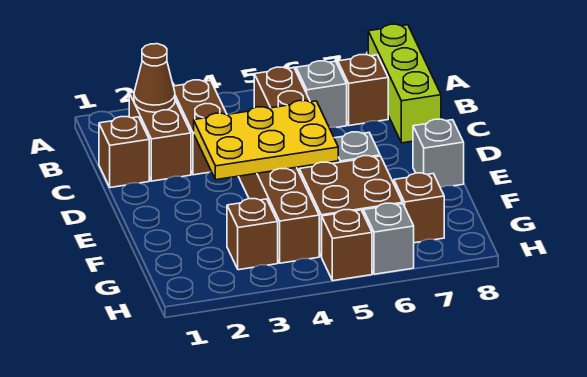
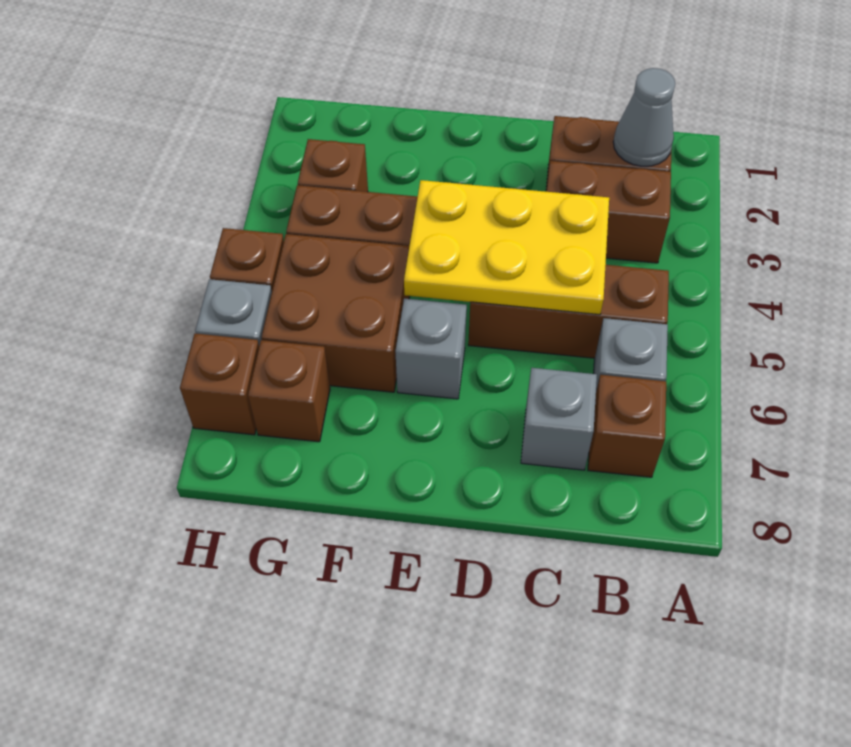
lime 1x3 brick [368,24,441,143] -> none
brown 1x1 cone [134,44,175,112] -> grey 1x1 cone [613,68,675,166]
brown 1x1 brick [99,117,149,188] -> brown 1x1 brick moved to [180,333,259,435]
yellow 2x3 plate [194,101,338,180] -> yellow 2x3 plate turned to [404,180,609,315]
grey 1x1 brick [413,119,464,188] -> grey 1x1 brick moved to [521,368,597,470]

